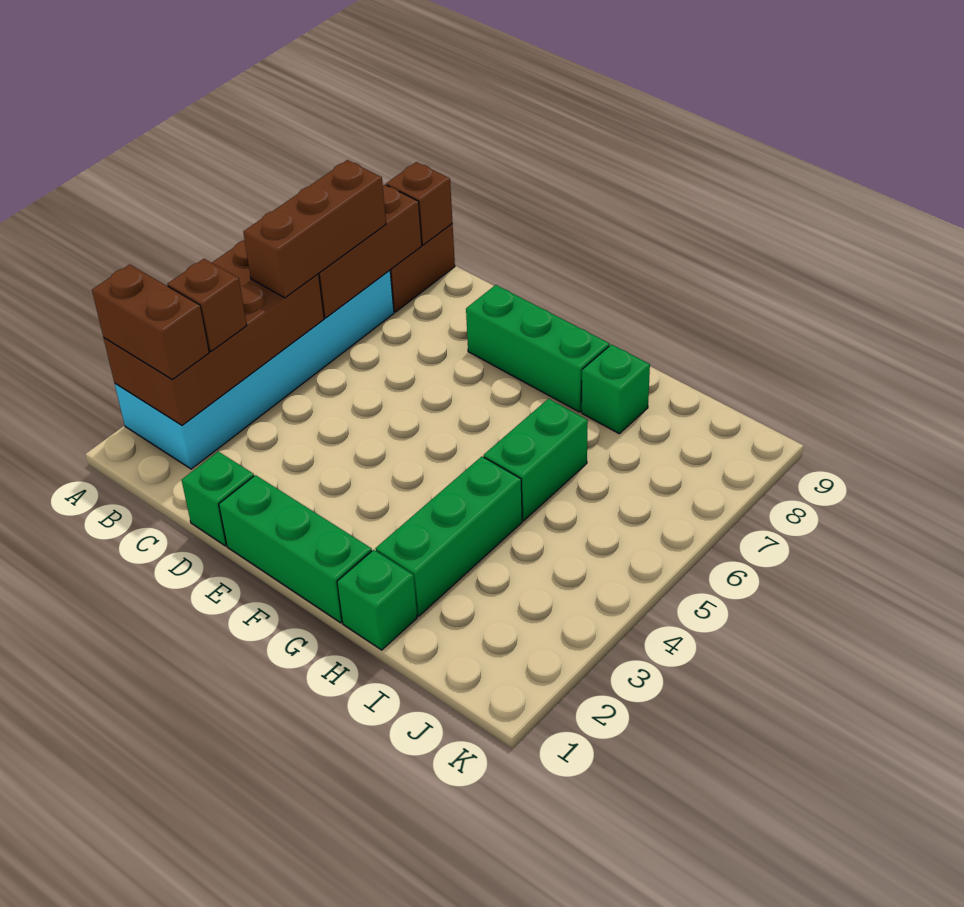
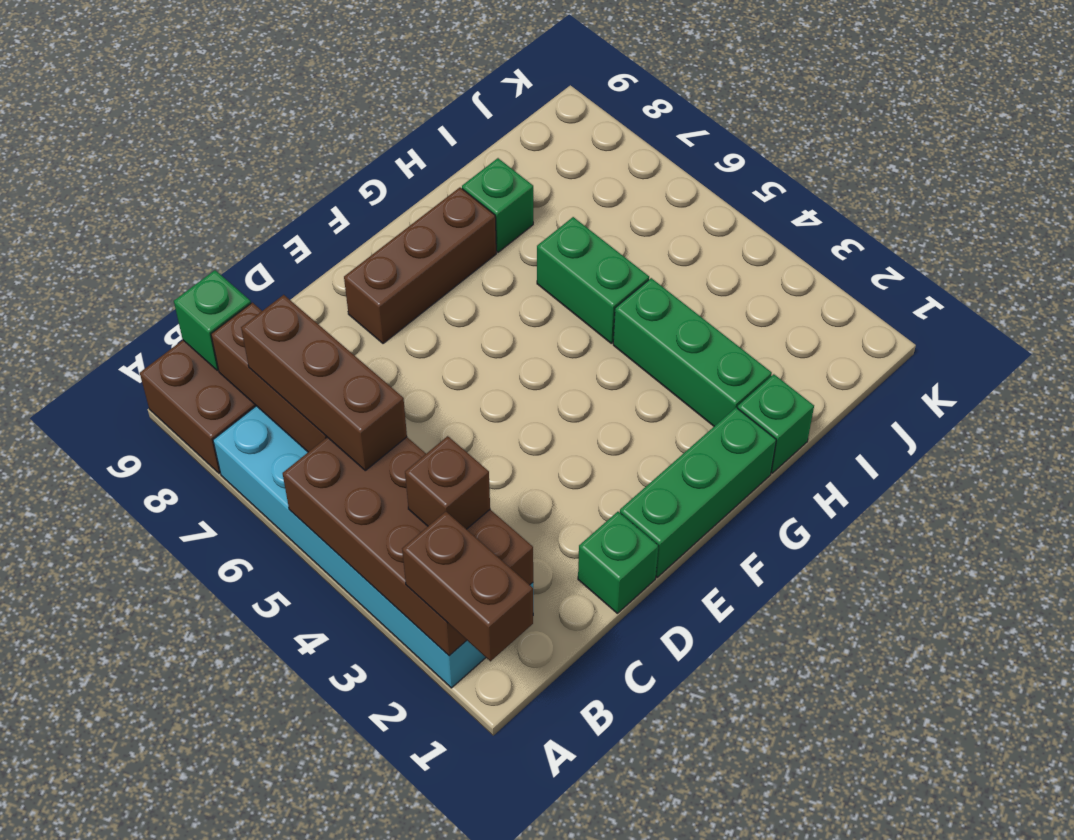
brown 1x2 brick [92,264,209,379] -> brown 1x2 brick turned to [402,512,533,661]
brown 1x1 brick [386,162,453,245] -> green 1x1 brick [174,270,251,371]
green 1x3 brick [466,285,609,412] -> brown 1x3 brick [344,188,496,343]

